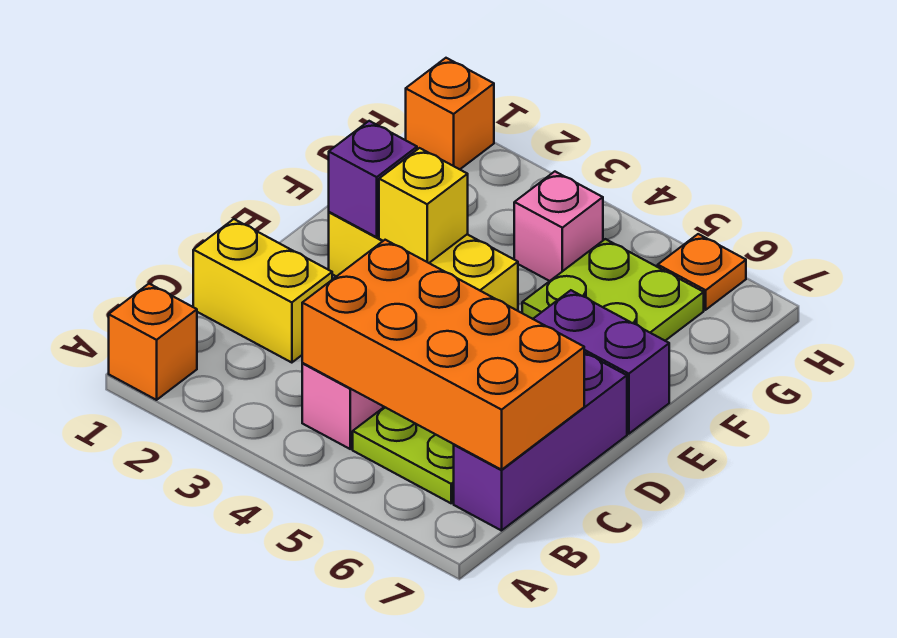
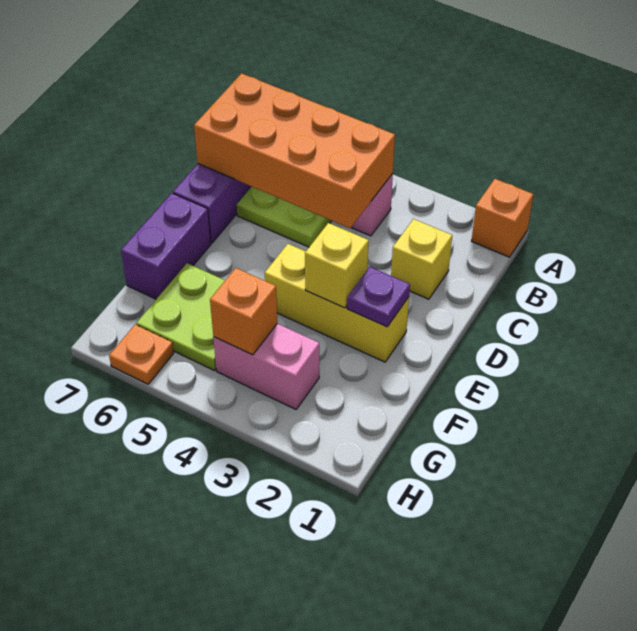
yellow 1x2 brick [193,219,332,363] -> yellow 1x1 brick [391,219,452,299]
purple 1x1 brick [329,121,417,237] -> purple 1x1 plate [347,267,410,327]
purple 1x2 brick [533,290,669,434] -> purple 1x2 brick turned to [121,193,211,299]
pink 1x1 brick [514,172,603,281] -> pink 1x2 brick [213,324,319,409]
orange 1x1 brick [406,58,494,169] -> orange 1x1 brick moved to [210,268,277,355]

